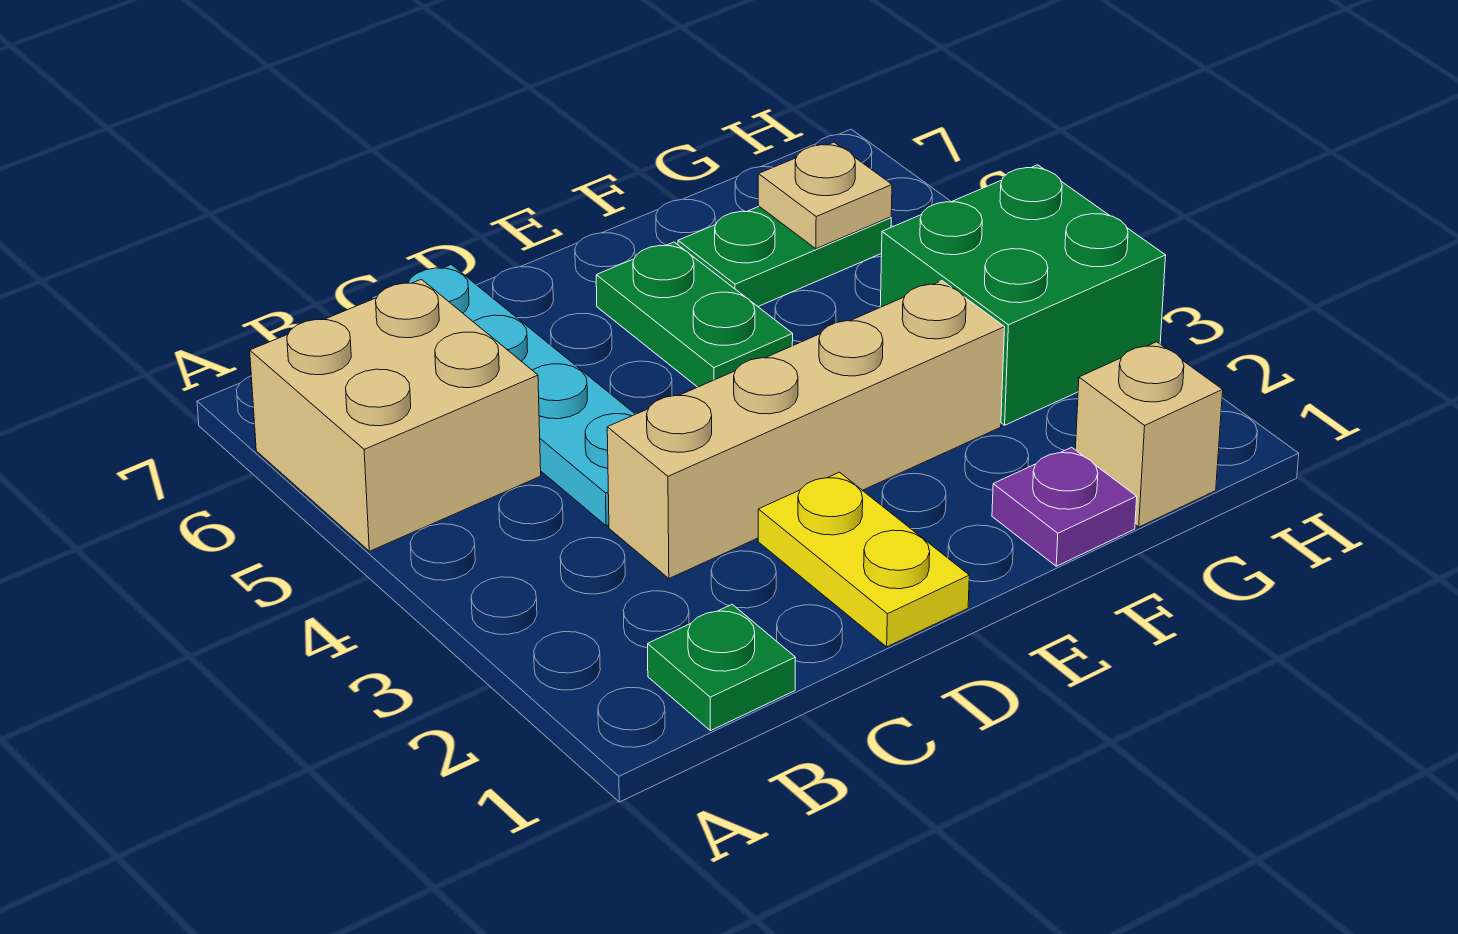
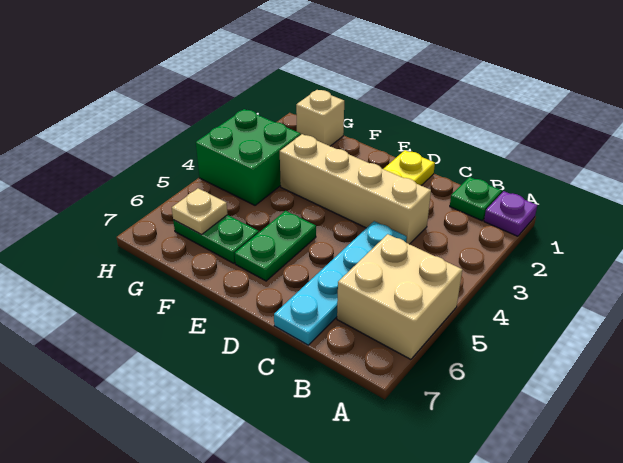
purple 1x1 plate [992,447,1137,566] -> purple 1x1 plate moved to [484,191,537,236]

